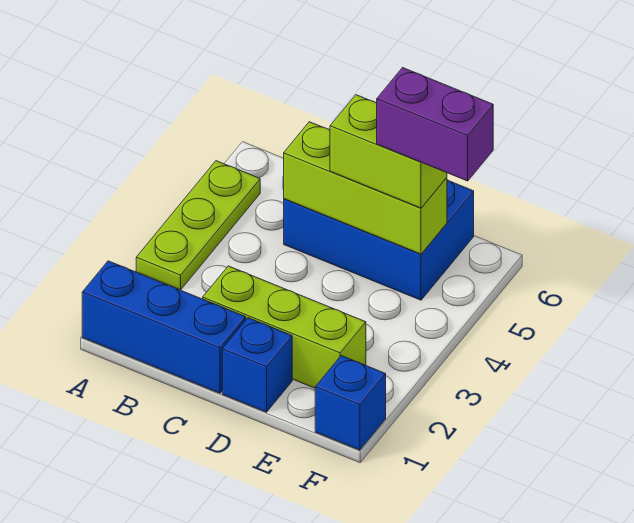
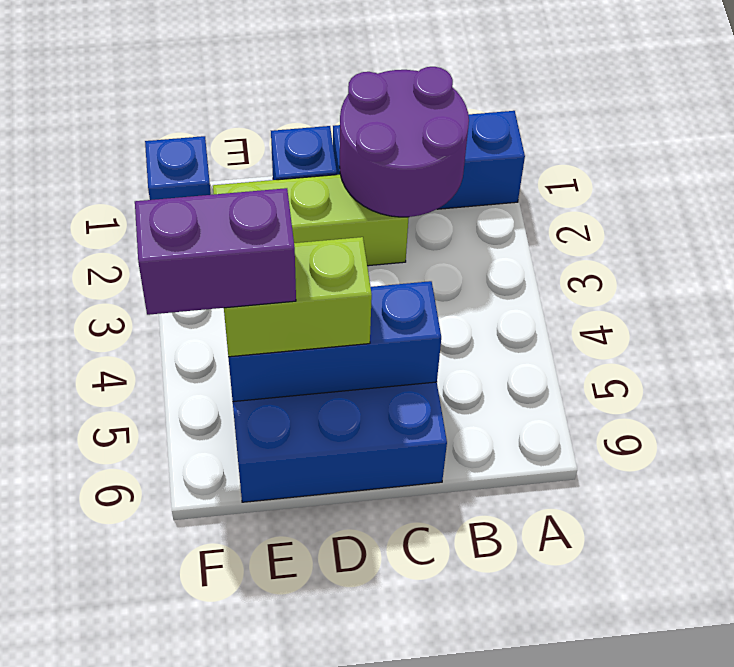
lime 1x3 plate [136,161,260,290] -> none
none -> purple 2x2 round brick [340,67,469,217]
lime 1x3 brick [284,122,447,254] -> blue 1x3 brick [228,281,441,402]

